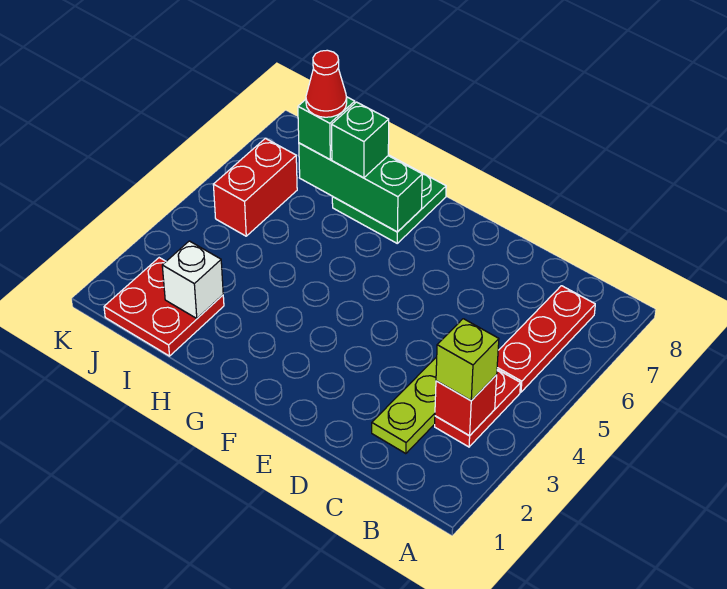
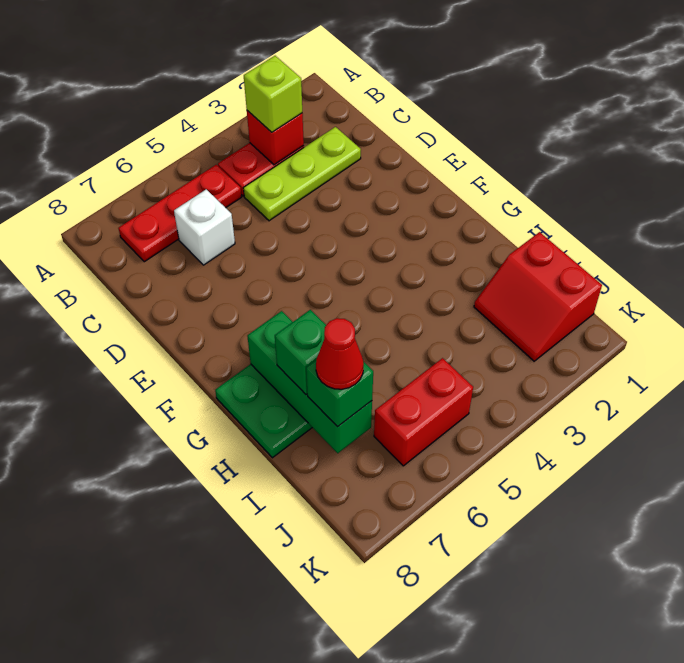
red 2x2 plate [104,258,224,356] -> red 2x2 slope [474,232,602,361]
white 1x1 brick [162,241,223,319] -> white 1x1 brick moved to [174,189,235,265]

